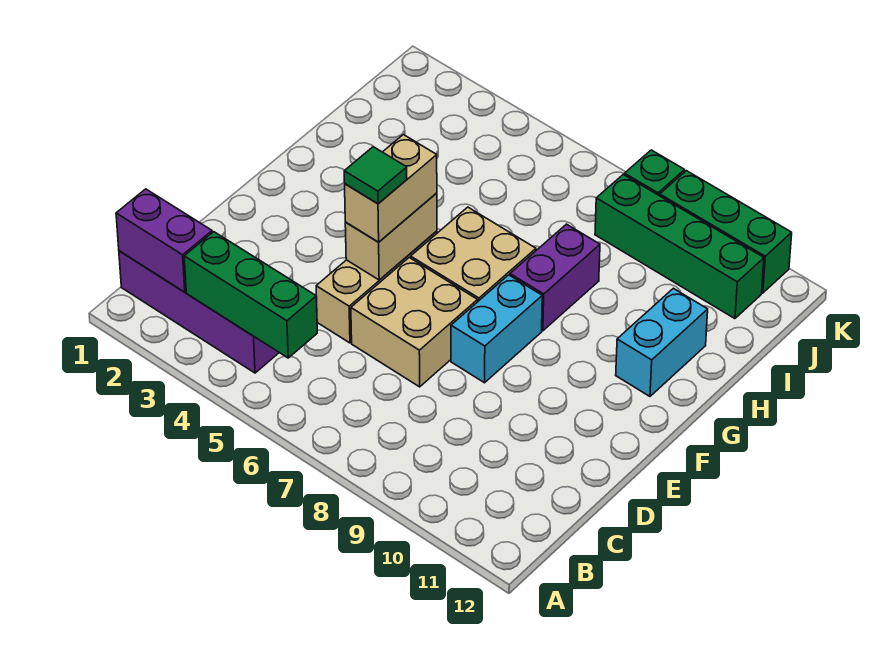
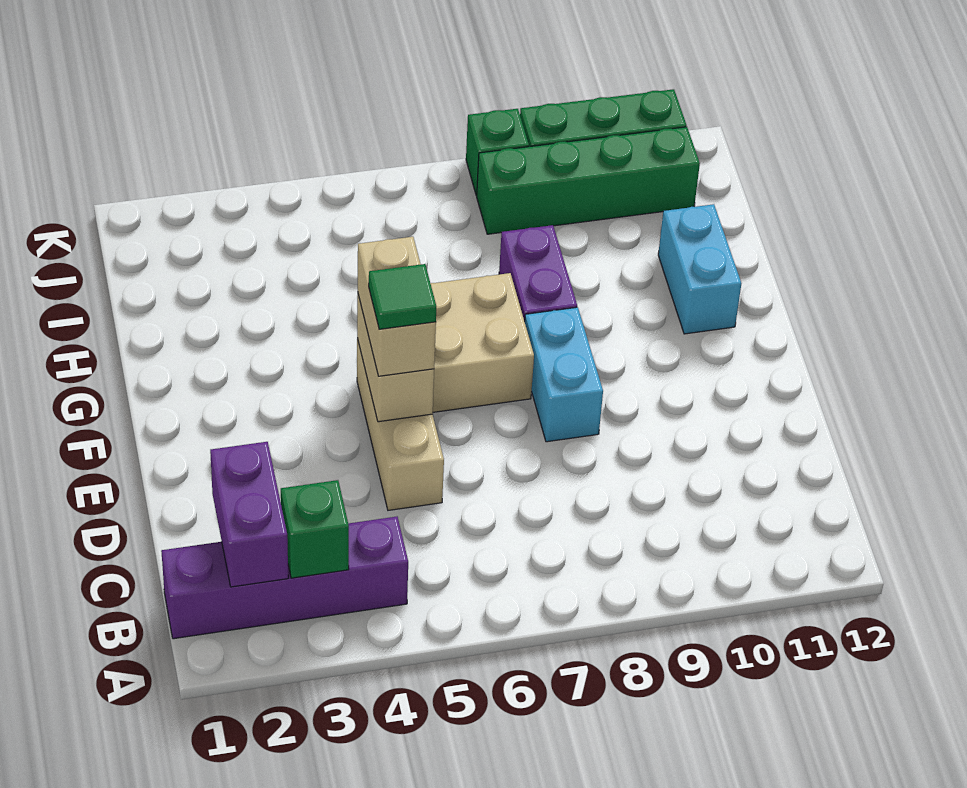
purple 1x2 brick [116,189,212,292] -> purple 1x2 brick turned to [210,442,288,587]
green 1x3 brick [184,232,317,358] -> green 1x1 brick [281,480,349,578]
tan 2x2 brick [351,258,478,387] -> none

